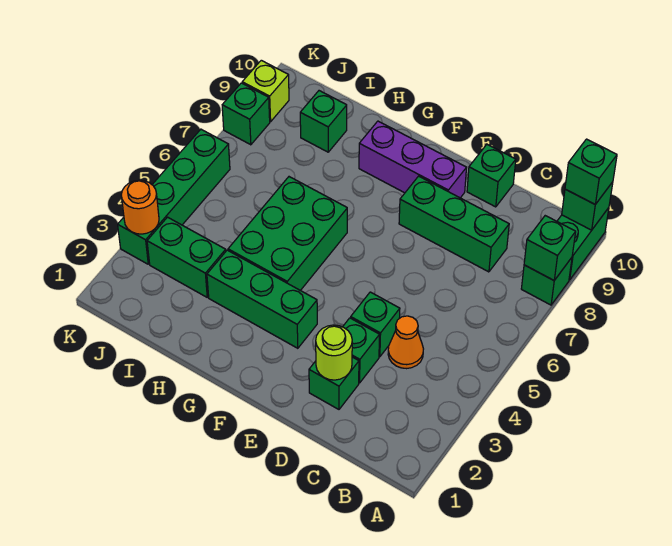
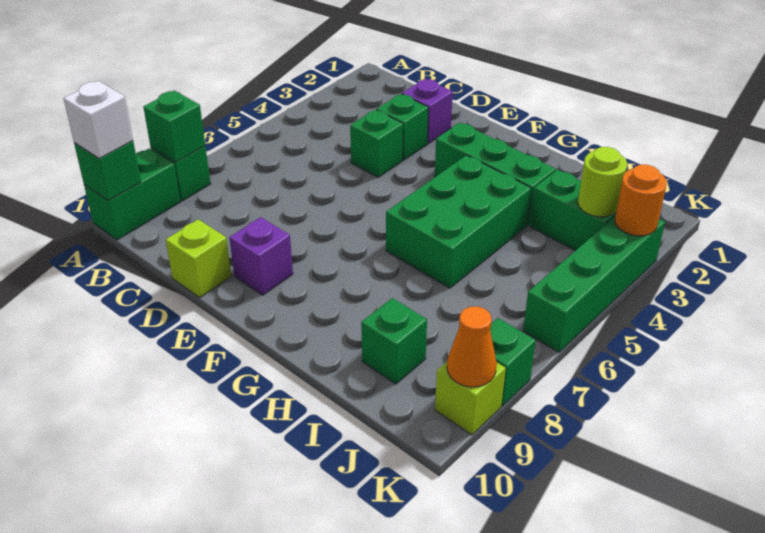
green 1x1 brick [565,139,617,204] -> white 1x1 brick [63,81,133,158]
orange 1x1 cone [388,316,423,369] -> orange 1x1 cone moved to [447,306,497,387]
green 1x3 brick [399,176,509,272] -> none
green 1x1 brick [309,357,359,409] -> purple 1x1 brick [402,79,453,143]
lime 1x1 round brick [316,325,352,380] -> lime 1x1 round brick moved to [578,147,627,217]
green 1x1 brick [467,145,516,207] -> lime 1x1 brick [166,219,231,297]
purple 1x3 brick [359,121,467,198] -> purple 1x1 brick [229,217,293,295]

